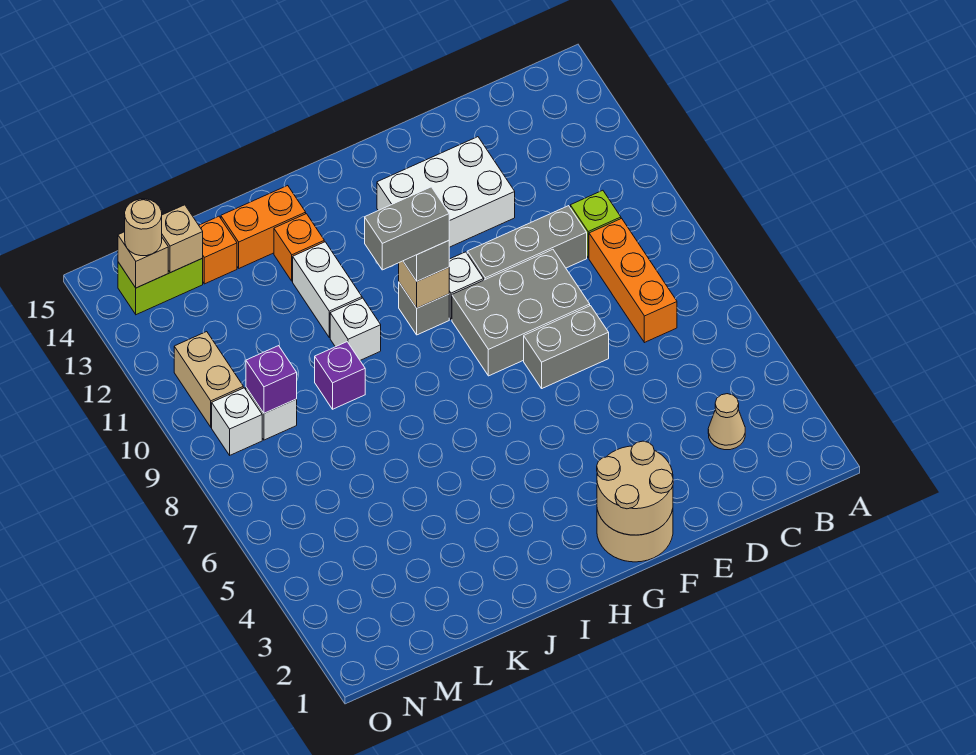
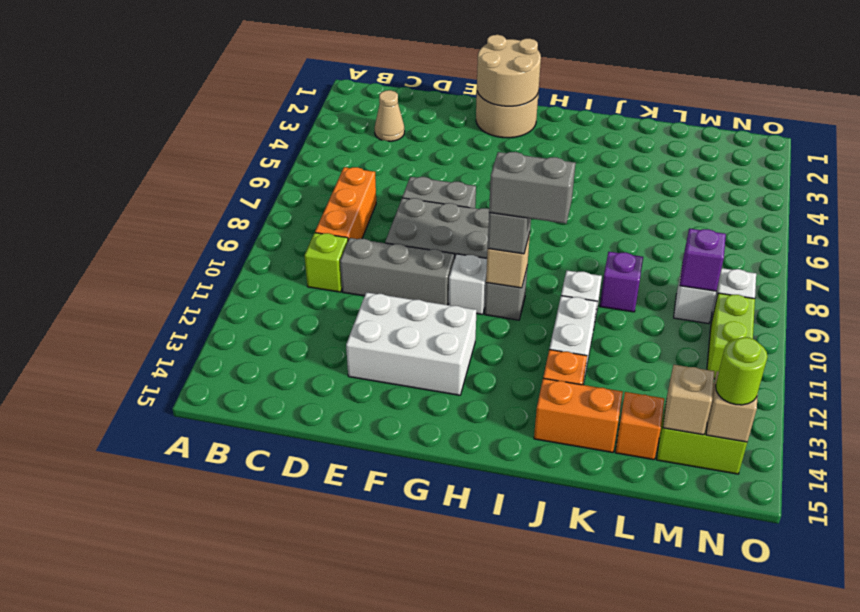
tan 1x2 brick [174,332,243,427] -> lime 1x2 brick [707,293,755,379]
tan 1x1 round brick [125,199,162,256] -> lime 1x1 round brick [716,337,768,405]

